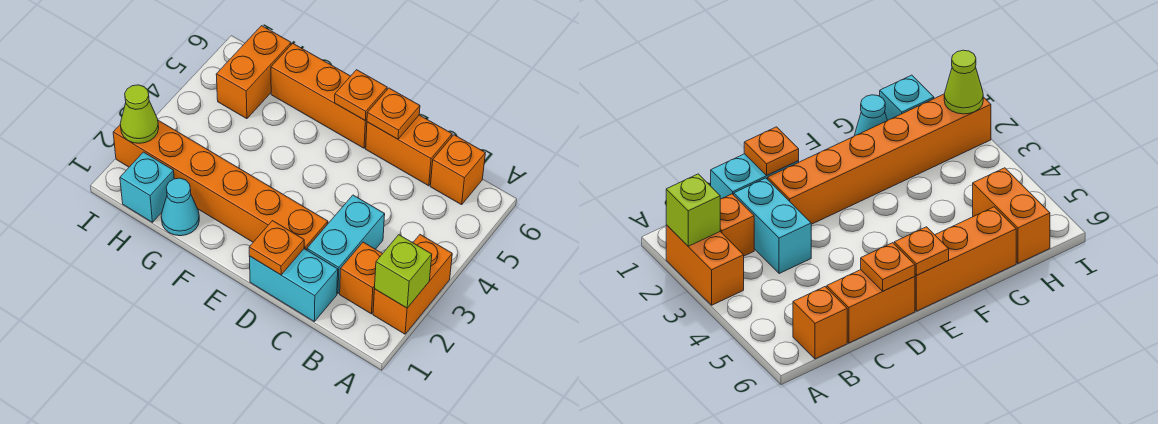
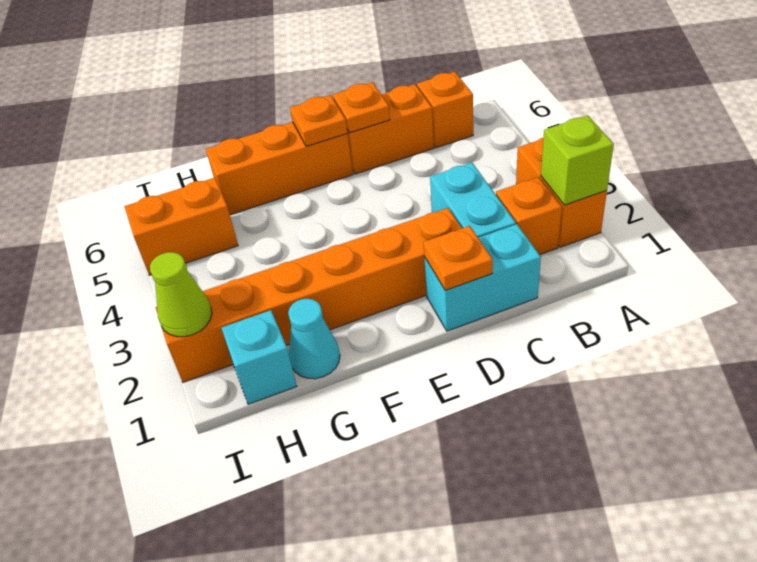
orange 1x2 brick [216,26,291,119] -> orange 1x2 brick turned to [124,178,238,275]

